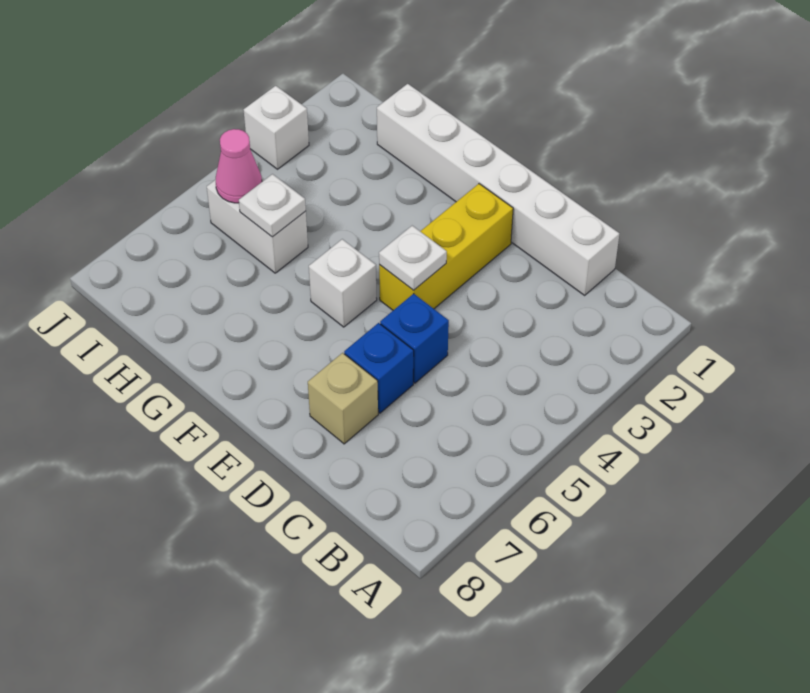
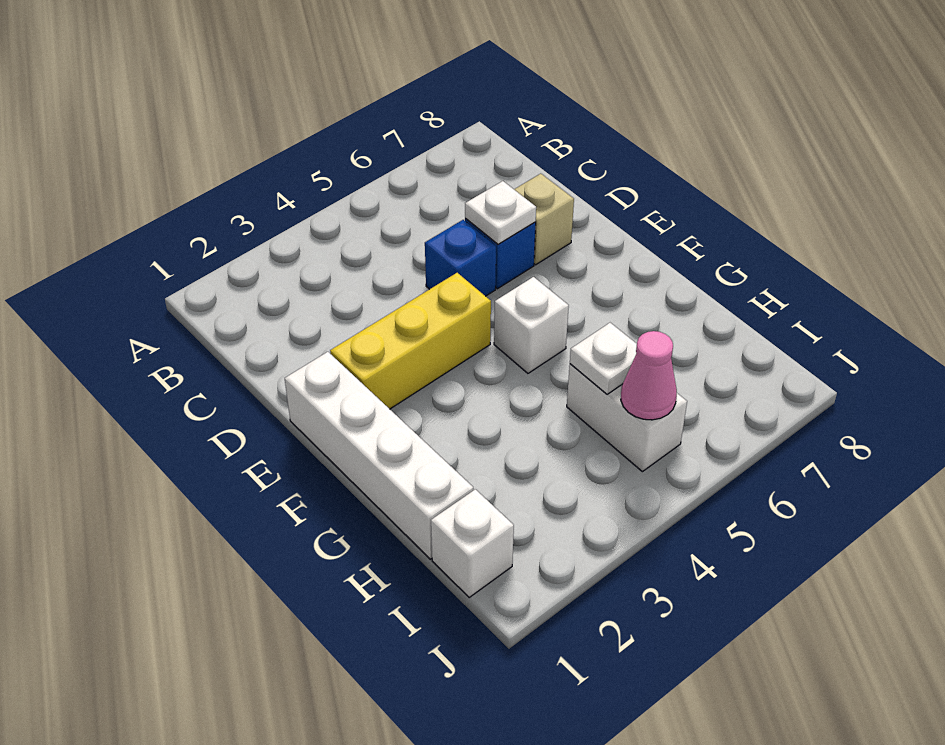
white 1x6 brick [377,84,619,295] -> white 1x4 brick [285,352,473,559]
white 1x1 plate [379,226,447,290] -> white 1x1 plate moved to [465,181,536,244]
white 1x1 brick [244,86,309,169] -> white 1x1 brick moved to [431,489,514,597]

